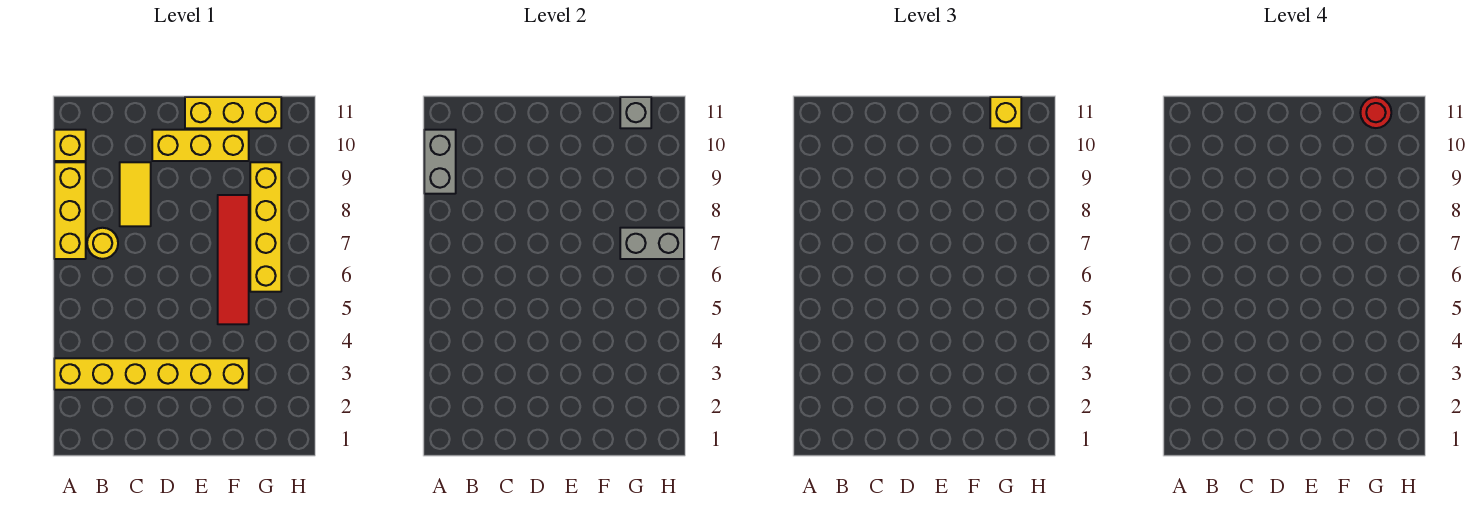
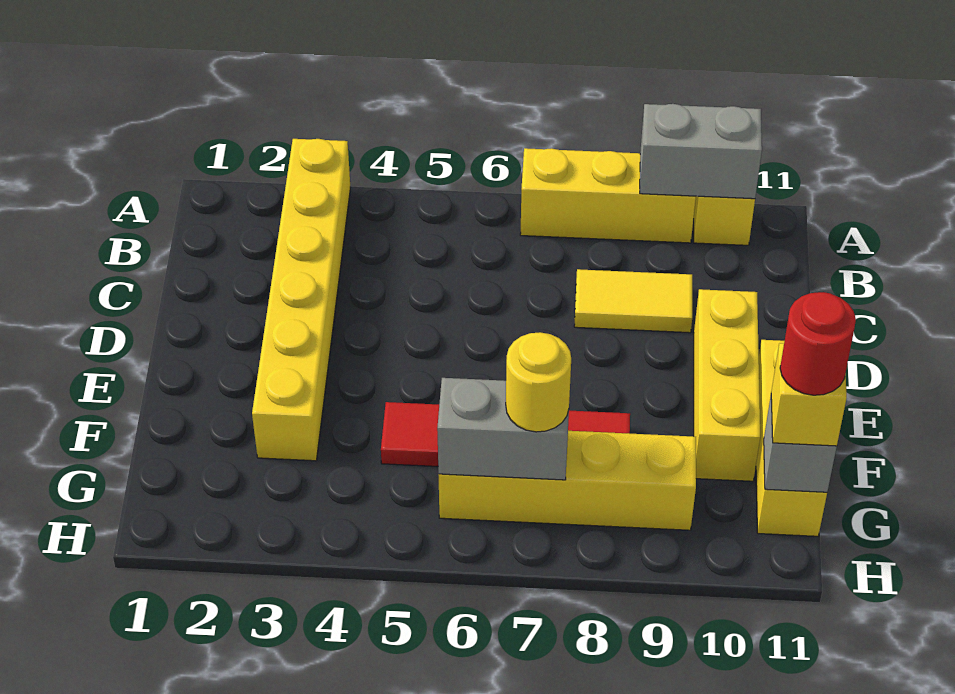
yellow 1x1 round brick [87,228,118,259] -> yellow 1x1 round brick moved to [506,333,571,432]
grey 1x2 brick [620,228,684,259] -> grey 1x2 brick turned to [437,378,569,480]

